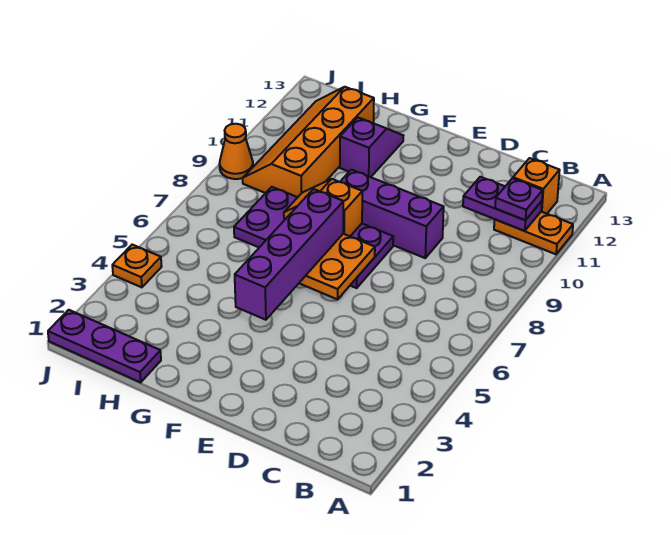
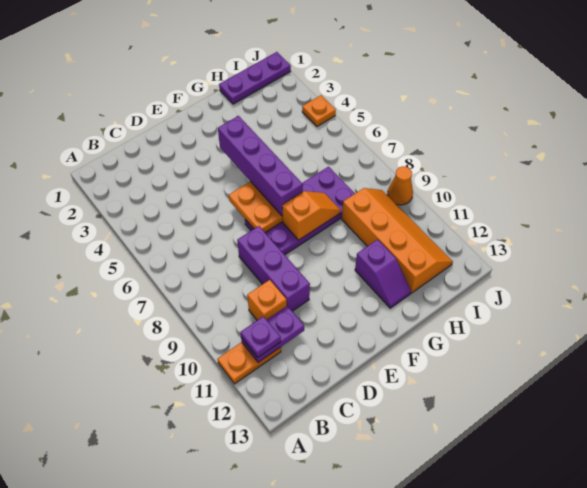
orange 1x1 brick [513,158,560,214] -> orange 1x1 brick moved to [247,280,287,320]
purple 1x3 brick [340,170,444,258] -> purple 1x3 brick turned to [237,226,310,311]

